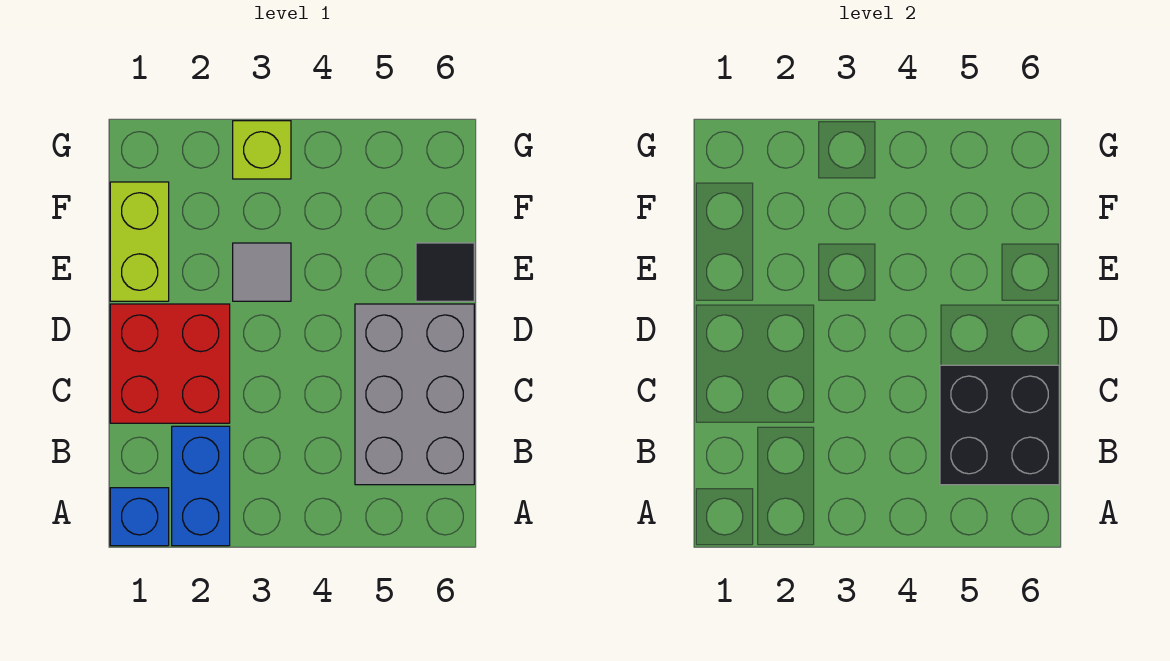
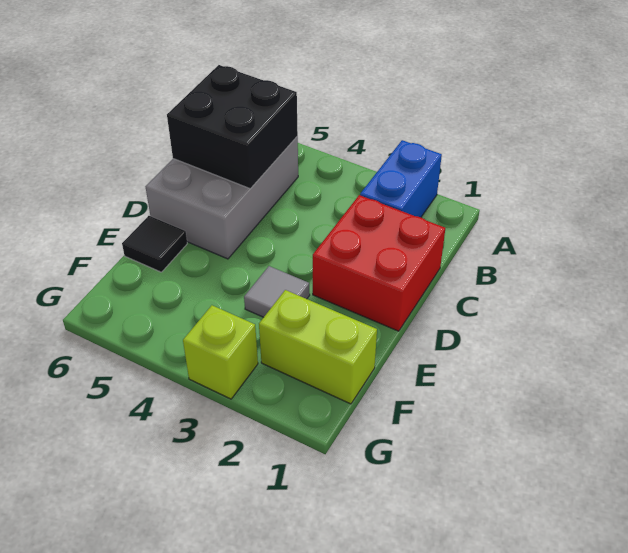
blue 1x1 brick [110,488,169,546] -> none
lime 1x2 brick [110,182,169,301] -> lime 1x2 brick turned to [259,290,377,404]

